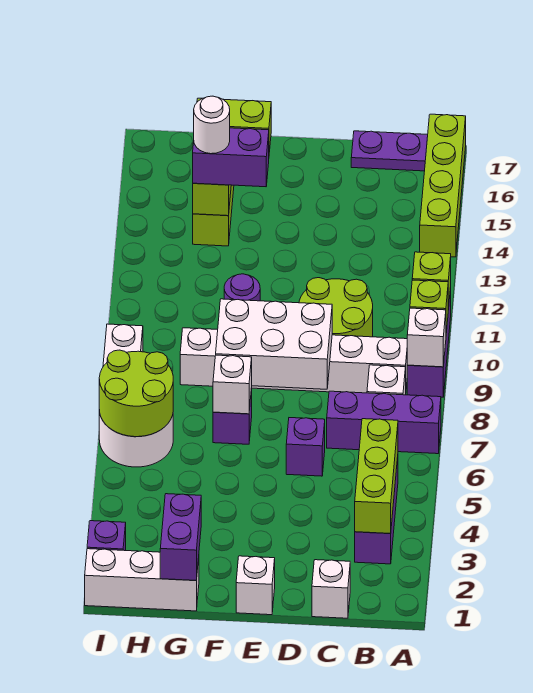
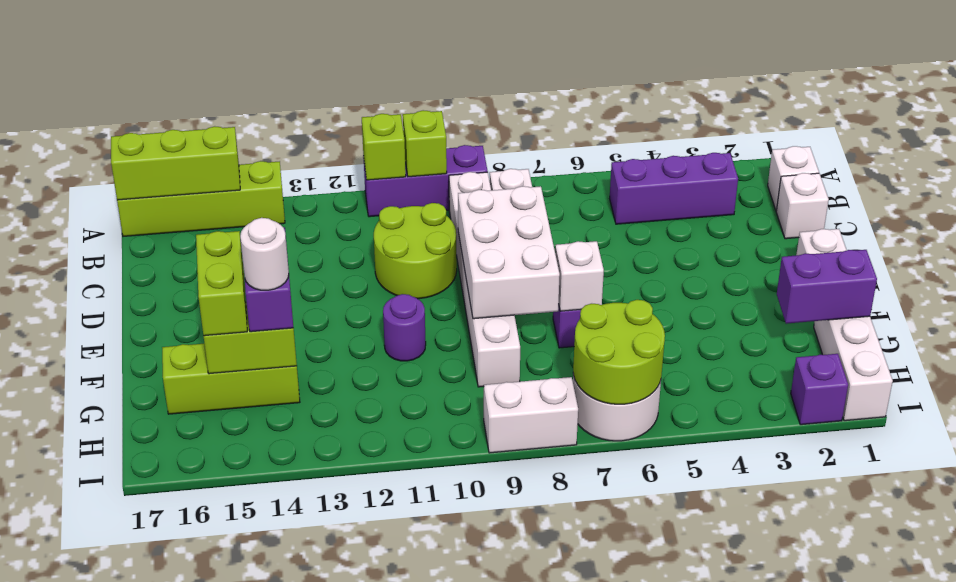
purple 1x3 brick [327,391,441,454] -> none
white 1x1 brick [407,308,446,367] -> white 1x1 brick moved to [768,146,819,211]
lime 1x3 brick [355,419,398,534] -> lime 1x3 brick moved to [111,126,240,200]
purple 1x2 plate [351,131,428,171] -> none
purple 1x1 brick [286,418,325,476] -> none

